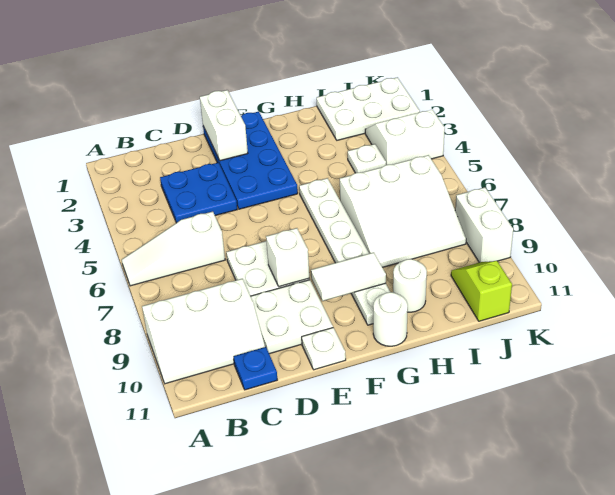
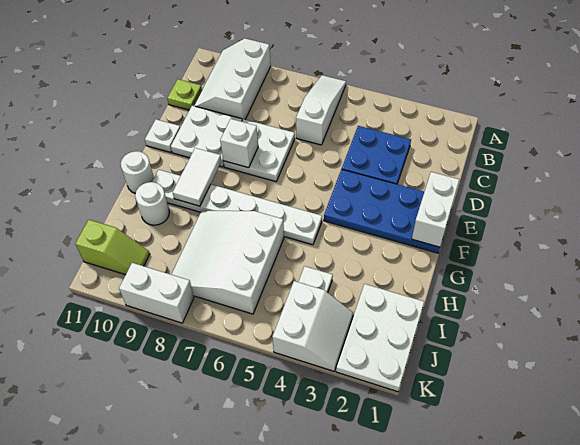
blue 1x1 plate [233,347,277,390] -> lime 1x1 plate [167,79,202,110]
white 1x2 brick [200,90,248,161] -> white 1x2 brick turned to [412,172,459,247]

